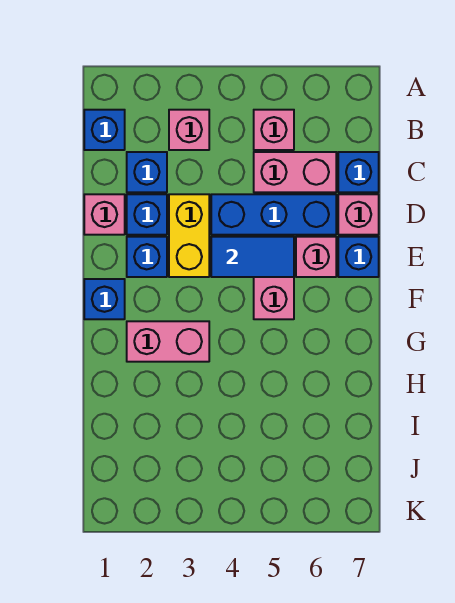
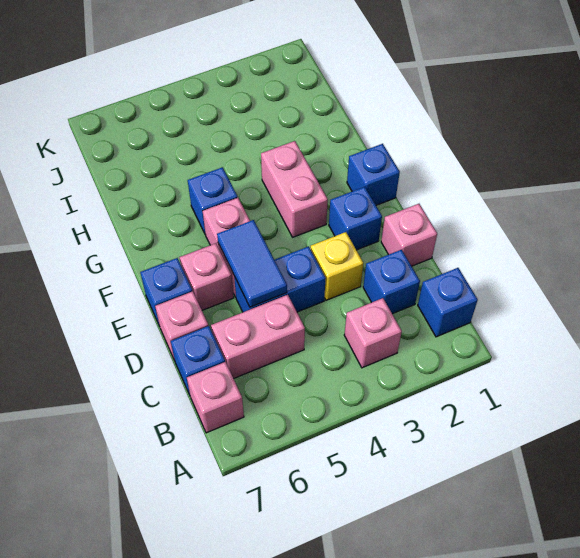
pink 1x1 brick [254,110,294,150] -> pink 1x1 brick moved to [187,362,244,433]
blue 1x1 brick [127,194,167,235] -> blue 1x1 brick moved to [188,167,238,233]
yellow 1x2 brick [169,194,209,277] -> yellow 1x1 brick [310,232,363,300]
blue 1x3 brick [211,194,336,235] -> blue 1x2 brick [234,246,326,312]
blue 1x2 tile [211,237,294,277] -> blue 1x2 tile turned to [217,220,287,307]
pink 1x2 brick [127,321,209,362] -> pink 1x2 brick turned to [261,141,328,237]

